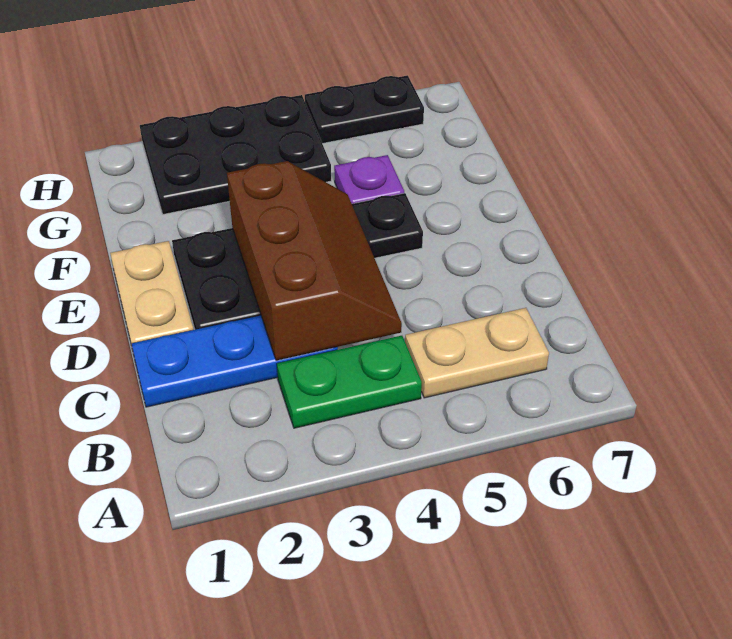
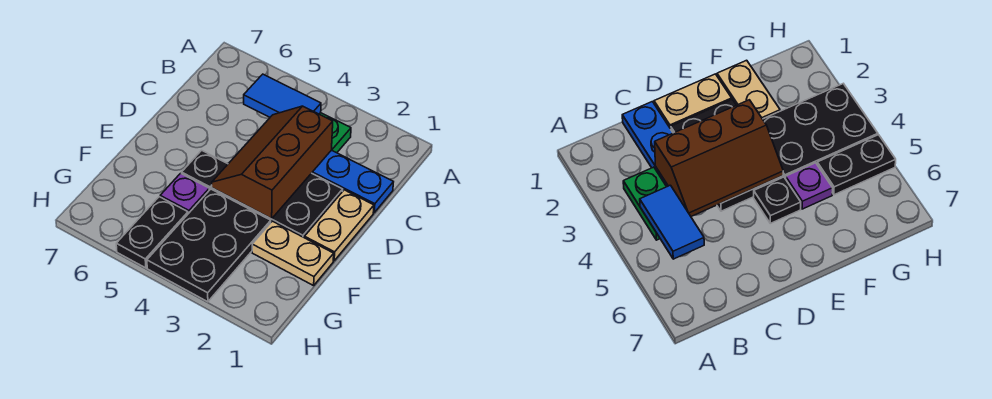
none -> blue 1x2 tile [244,74,321,117]
tan 1x2 plate [405,308,549,398] -> tan 1x2 plate moved to [252,221,334,286]
black 2x3 plate [140,95,331,214] -> black 2x3 plate turned to [147,189,271,302]
black 1x2 plate [305,75,424,144] -> black 1x2 plate turned to [116,197,188,268]

